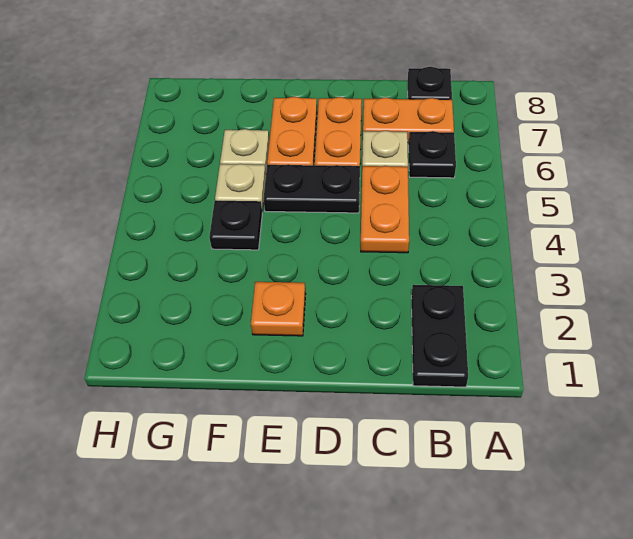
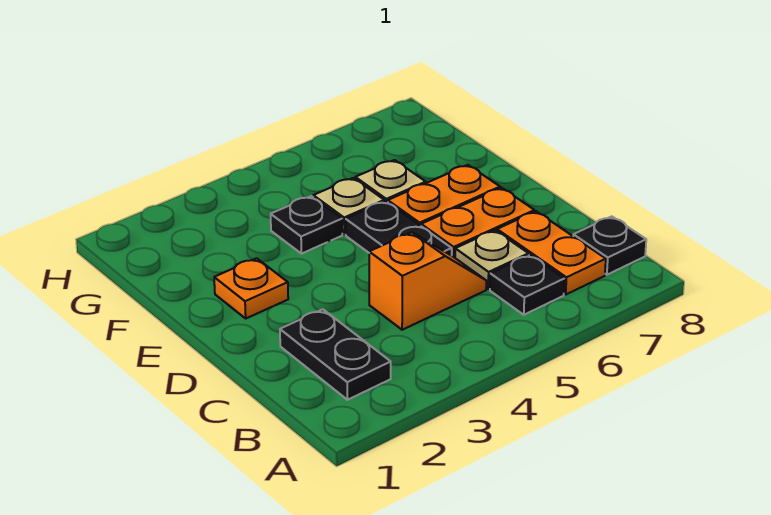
black 1x2 plate [411,285,468,387] -> black 1x2 plate turned to [280,309,391,400]
orange 1x2 plate [361,166,409,253] -> orange 1x2 slope [369,232,486,330]

